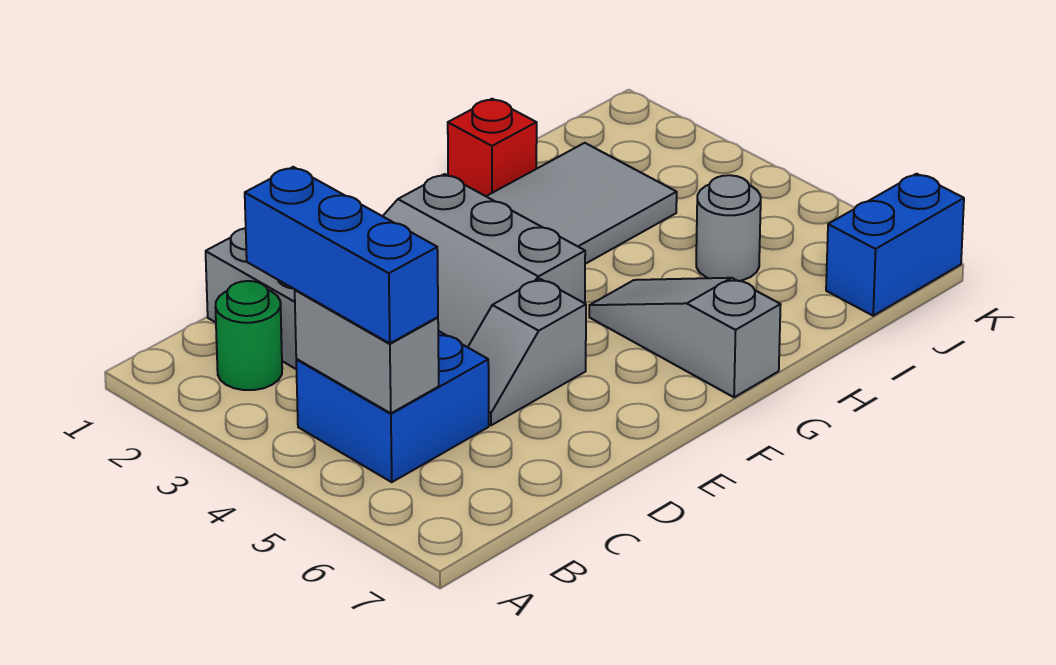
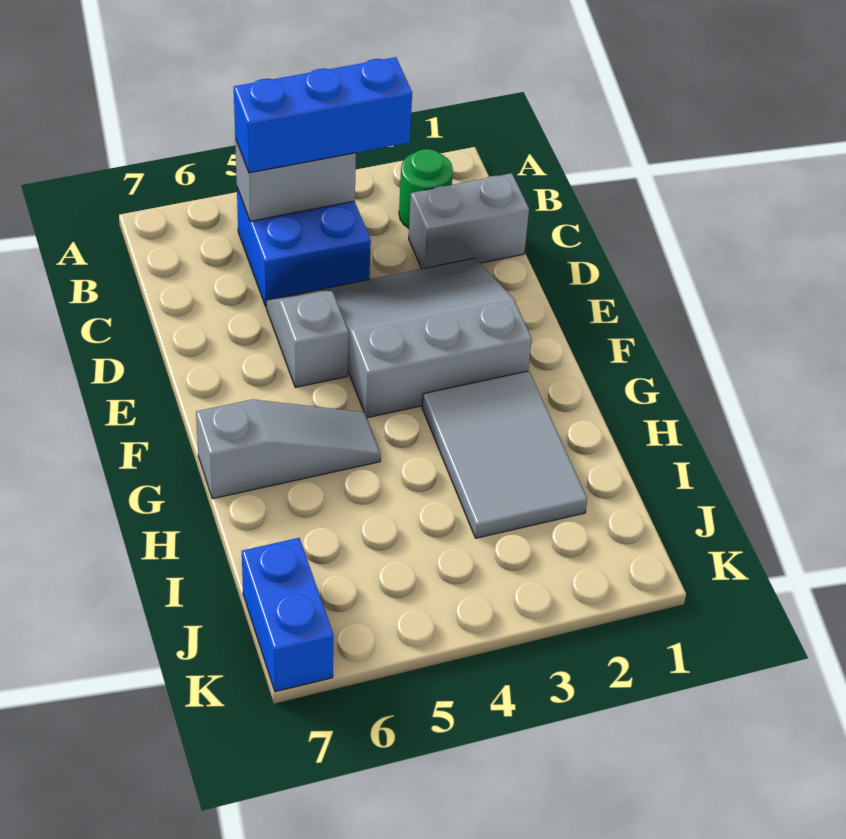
red 1x1 brick [448,99,537,196] -> none
grey 1x1 round brick [696,175,761,281] -> none

